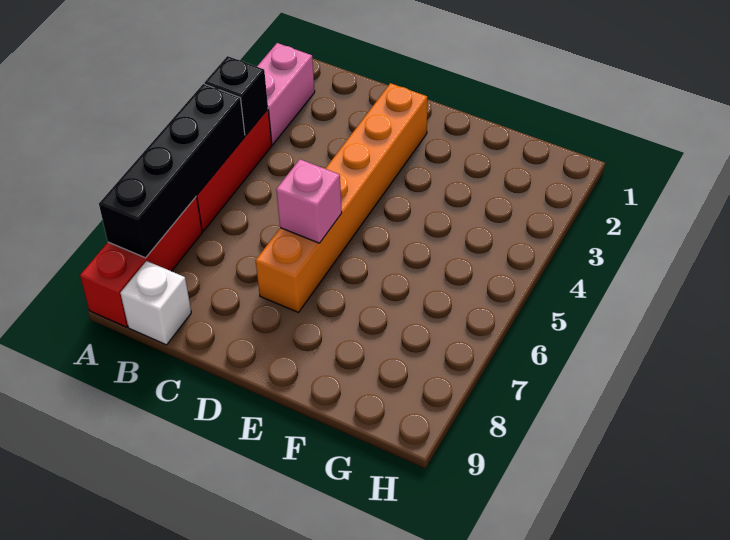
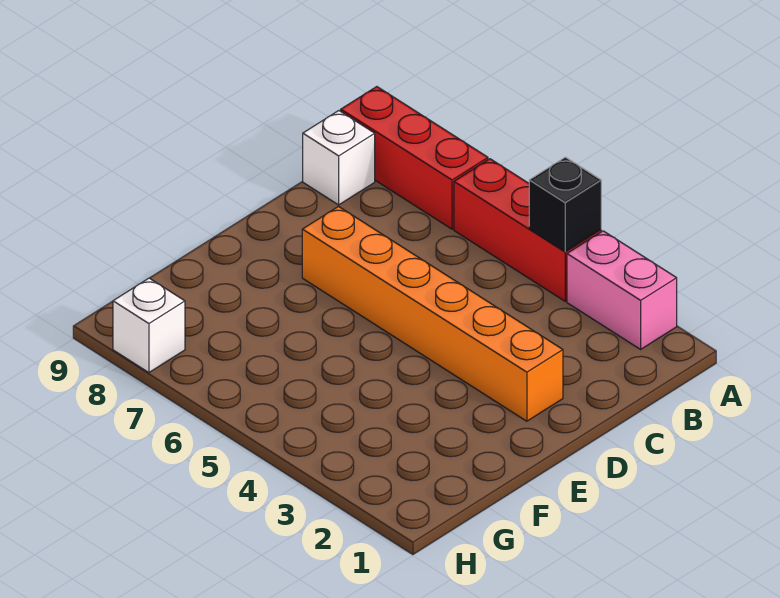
black 1x4 brick [99,84,245,258] -> none
pink 1x1 brick [276,159,342,243] -> none
none -> white 1x1 brick [113,278,185,373]

